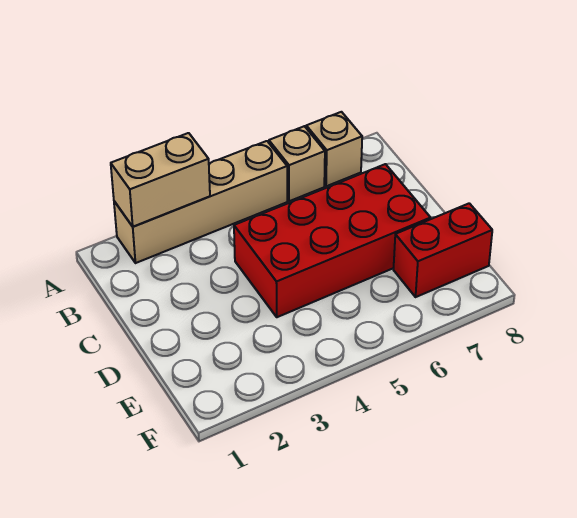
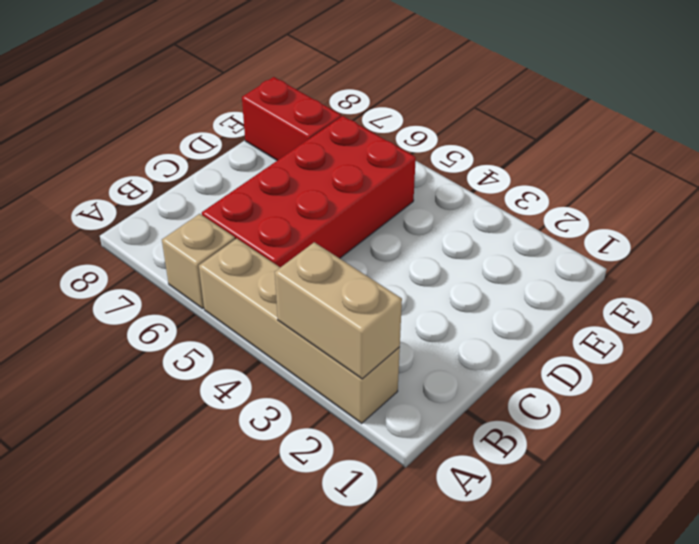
tan 1x1 brick [306,112,362,186] -> none
red 2x4 brick [234,164,431,317] -> red 2x4 brick turned to [202,116,416,267]

